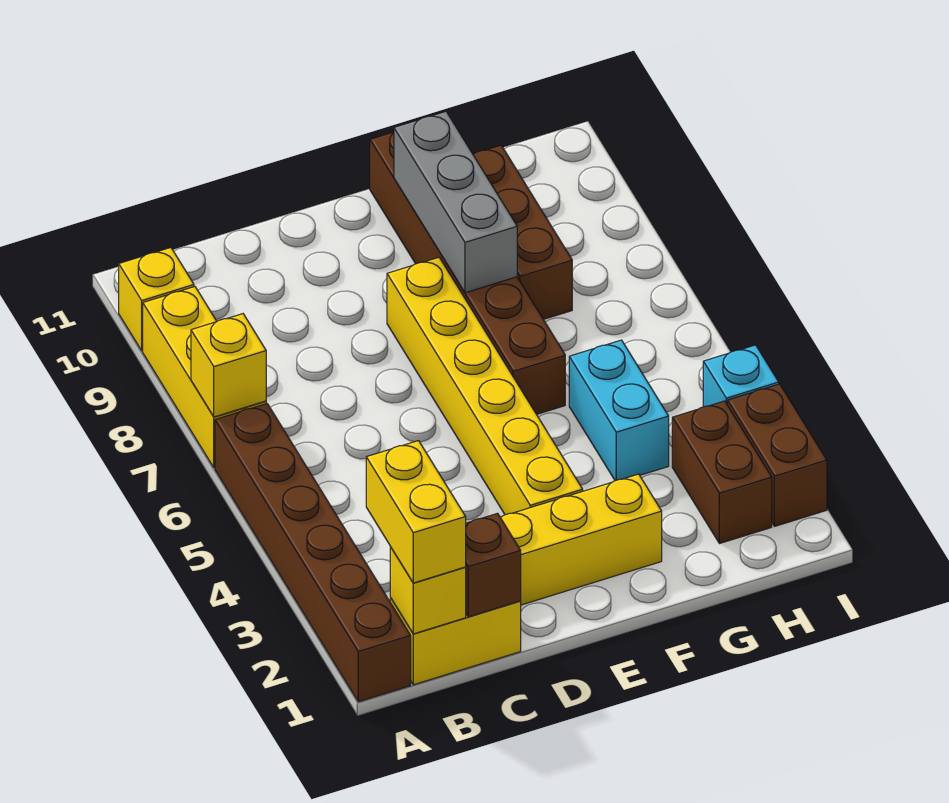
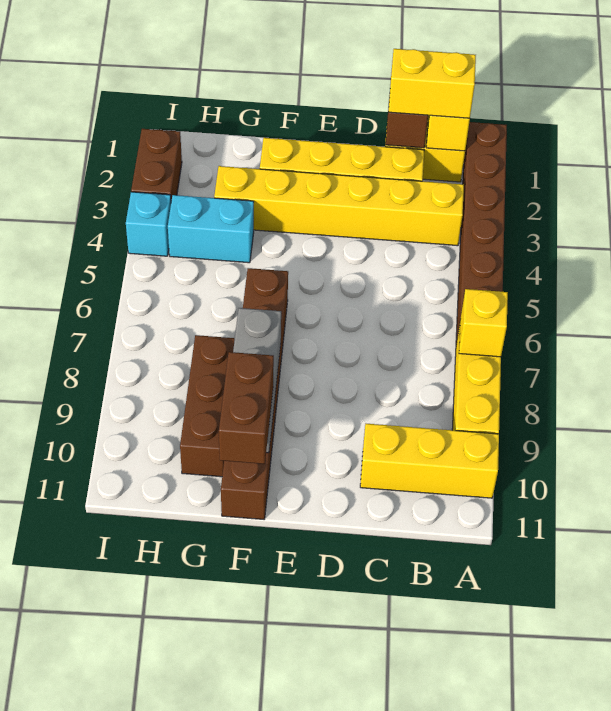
yellow 1x1 brick [119,248,194,351] -> yellow 1x3 brick [360,424,499,498]
yellow 1x2 brick [366,441,466,583] -> yellow 1x2 brick turned to [389,49,476,118]
yellow 1x6 brick [387,257,583,515] -> yellow 1x6 brick turned to [214,166,464,246]
cyan 1x2 brick [569,340,669,481] -> cyan 1x2 brick turned to [168,195,254,263]
brown 1x2 brick [672,401,772,544] -> brown 1x2 brick moved to [219,352,274,464]

